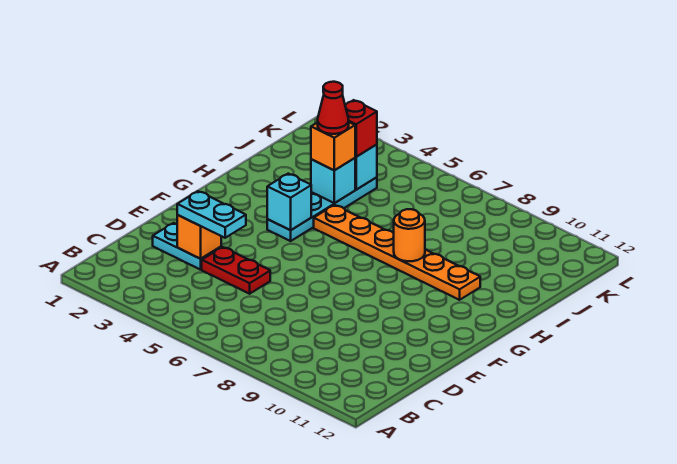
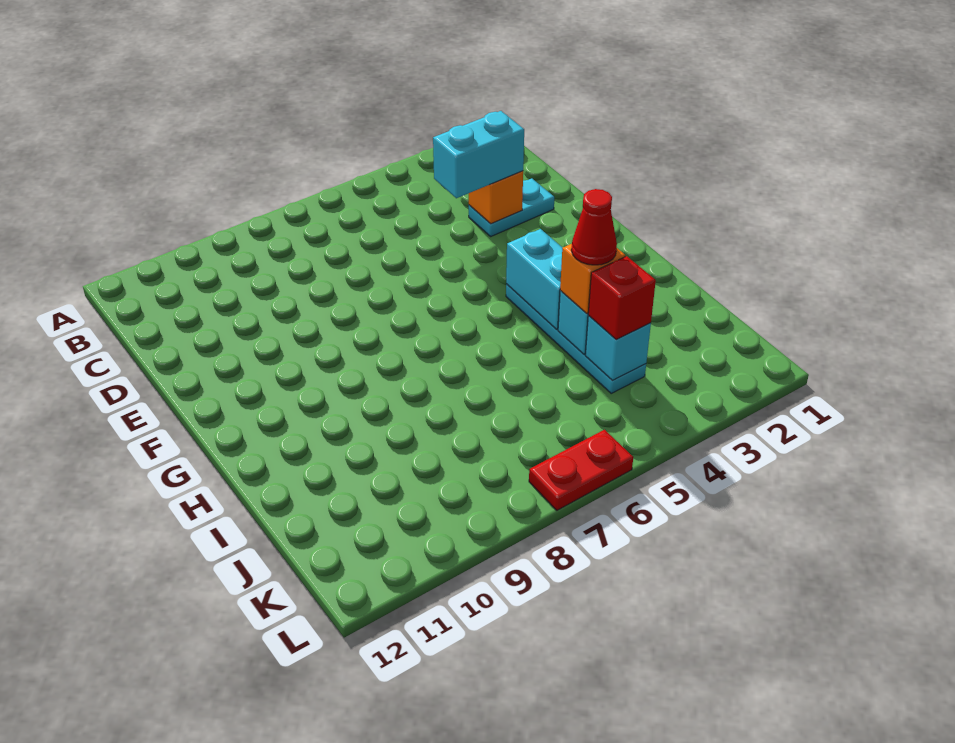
cyan 1x2 plate [177,191,246,238] -> cyan 1x2 brick [433,111,524,198]
red 1x2 plate [202,247,270,294] -> red 1x2 plate moved to [529,430,633,510]
cyan 1x1 brick [267,174,311,230] -> cyan 1x2 brick [506,229,562,329]
orange 1x6 plate [314,205,480,300] -> none
orange 1x1 round brick [394,209,425,261] -> none

